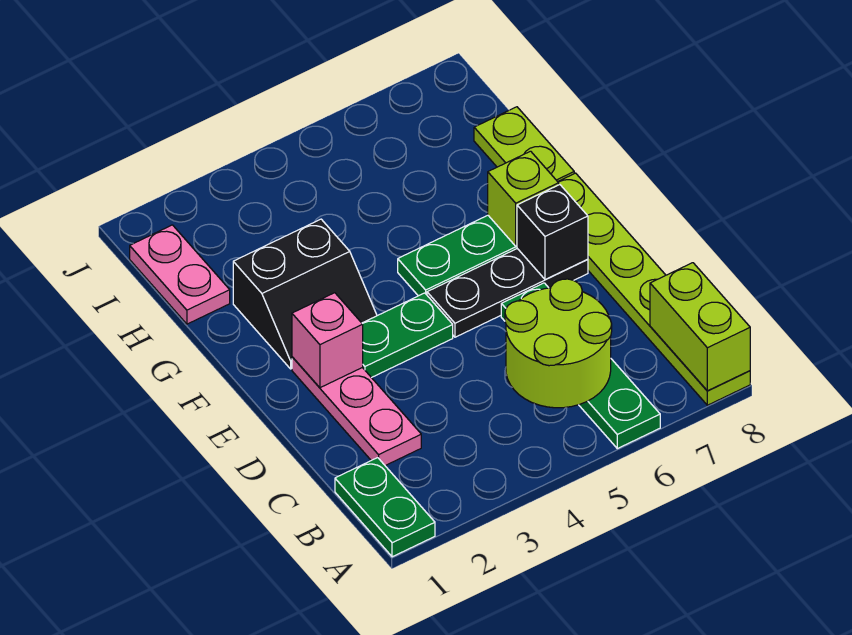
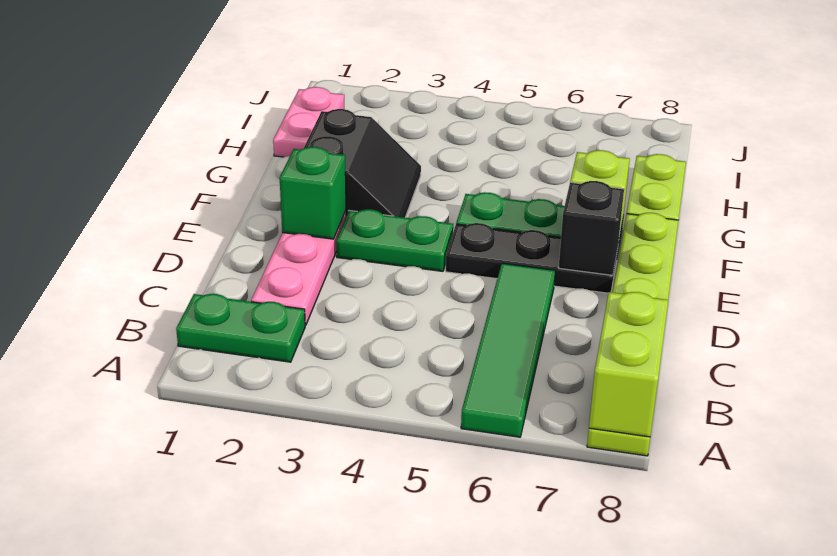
green 1x2 plate [335,458,435,557] -> green 1x2 plate turned to [176,294,305,362]
green 1x4 plate [501,283,660,449] -> green 1x4 tile [461,263,555,437]
lime 2x2 round brick [505,279,612,408] -> none
pink 1x1 brick [292,293,363,388] -> green 1x1 brick [280,147,346,239]
black 2x2 slope [233,219,377,369] -> black 2x2 slope turned to [304,109,421,217]

